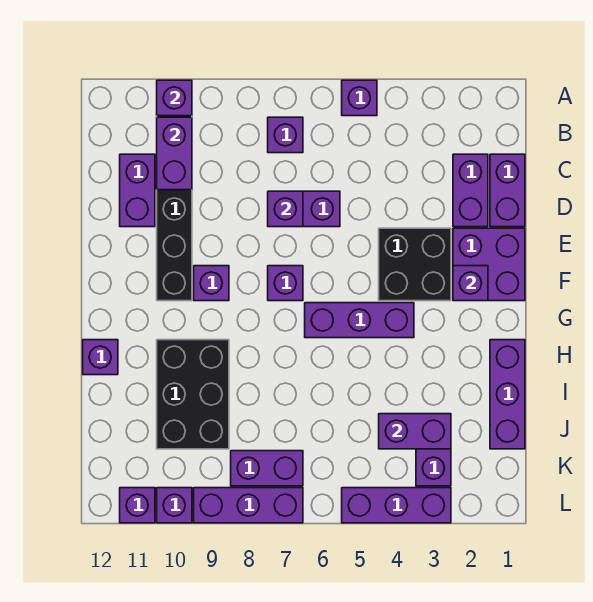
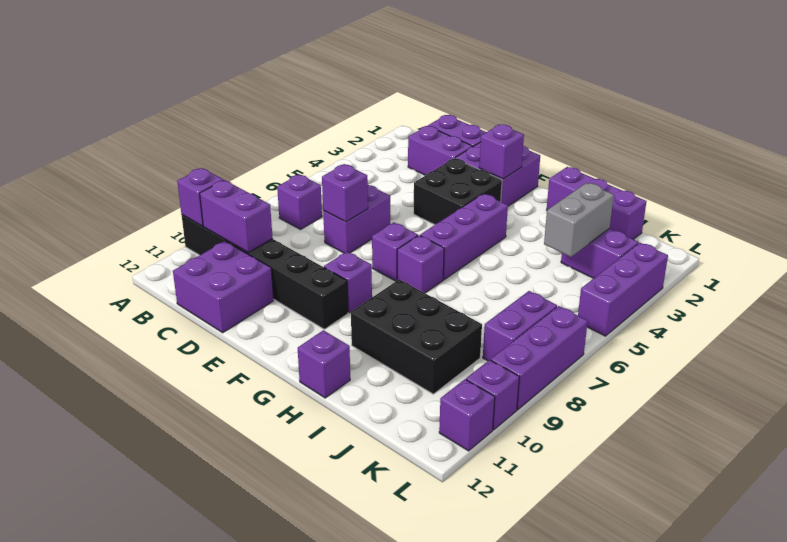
purple 1x1 brick [342,80,377,116] -> purple 1x1 brick moved to [397,235,444,293]
purple 1x2 brick [120,154,155,227] -> purple 2x2 brick [173,241,274,333]
purple 1x2 brick [379,414,451,449] -> grey 1x2 brick [544,183,614,257]

